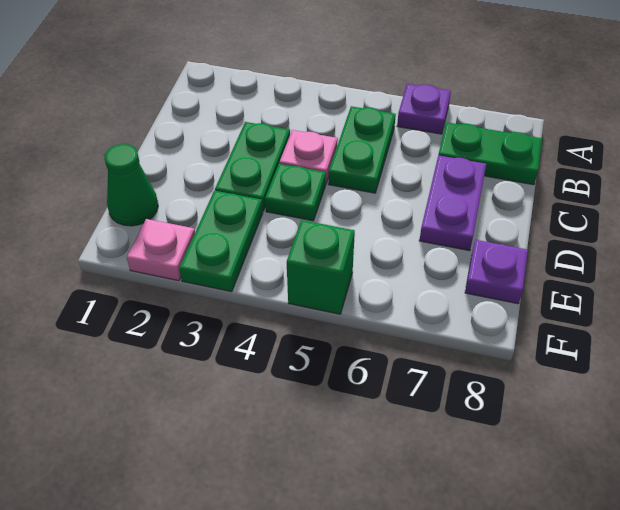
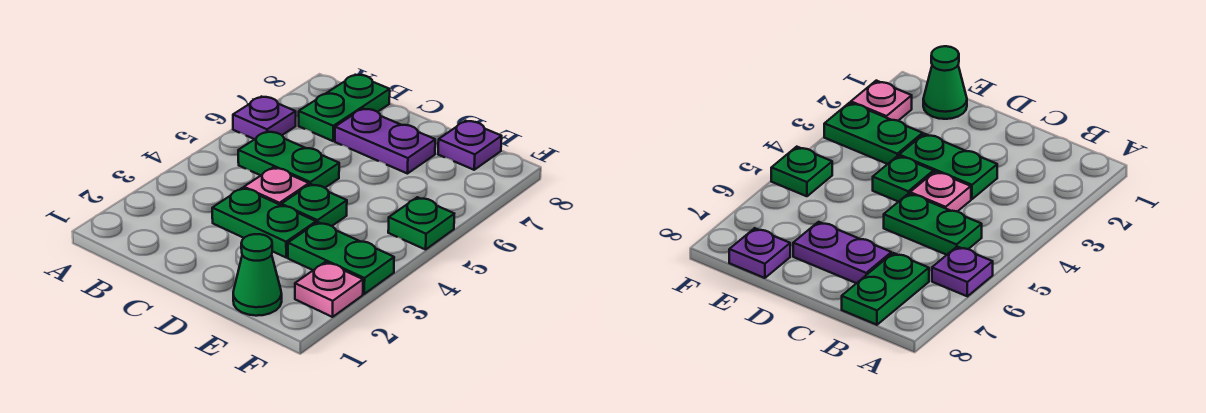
green 1x1 brick [287,220,355,314] -> green 1x1 plate [388,197,454,250]

